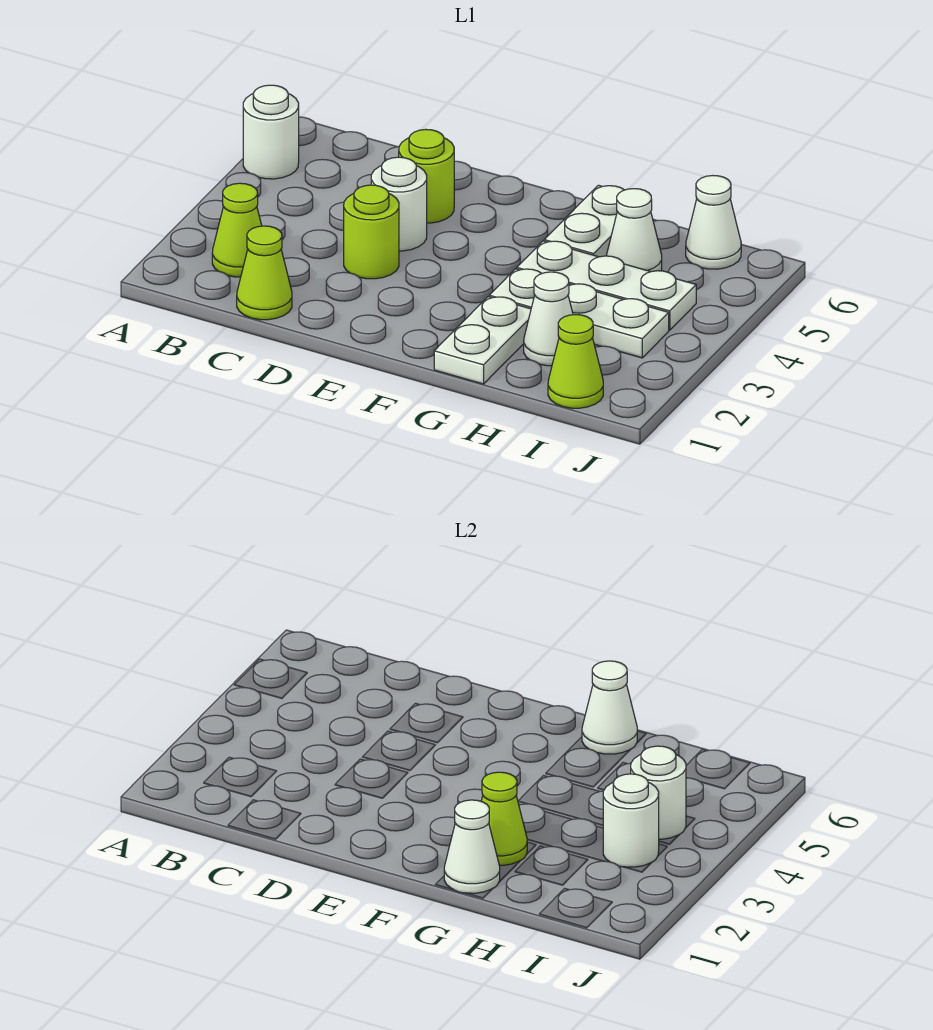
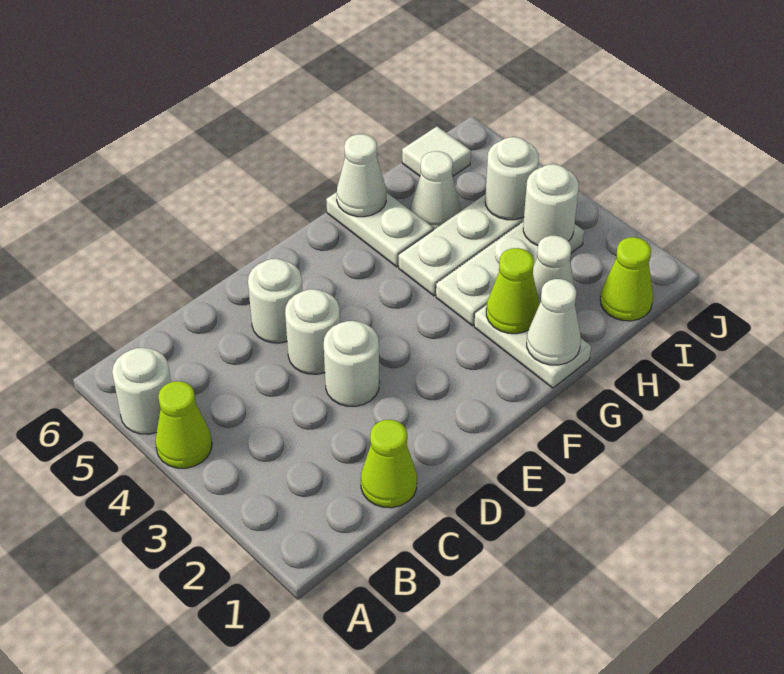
lime 1x1 cone [212,183,262,277] -> lime 1x1 cone moved to [155,381,212,468]
lime 1x1 round brick [344,185,399,279] -> white 1x1 round brick [324,321,379,406]
lime 1x1 round brick [399,129,454,223] -> white 1x1 round brick [248,259,302,343]
white 1x1 cone [686,176,741,269] -> white 1x1 tile [402,127,471,176]

